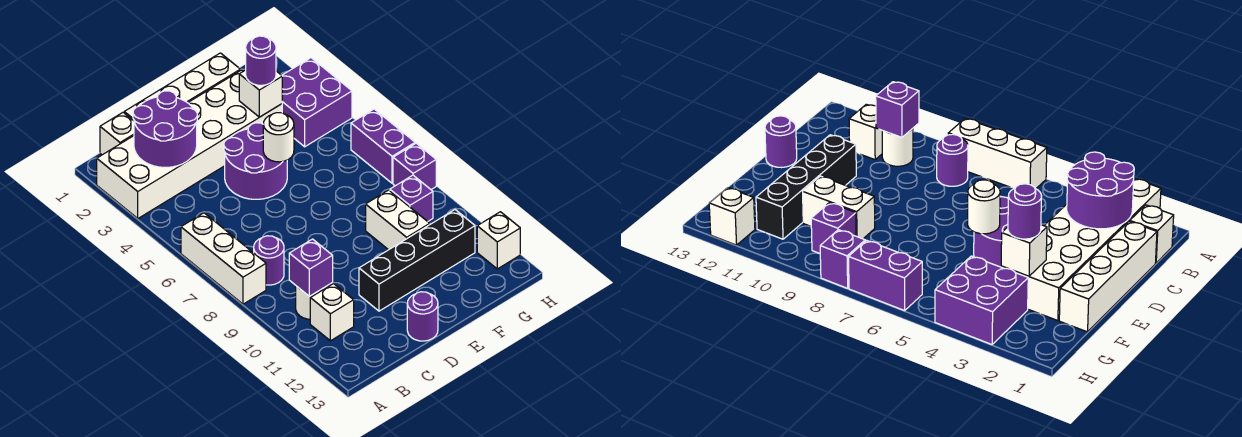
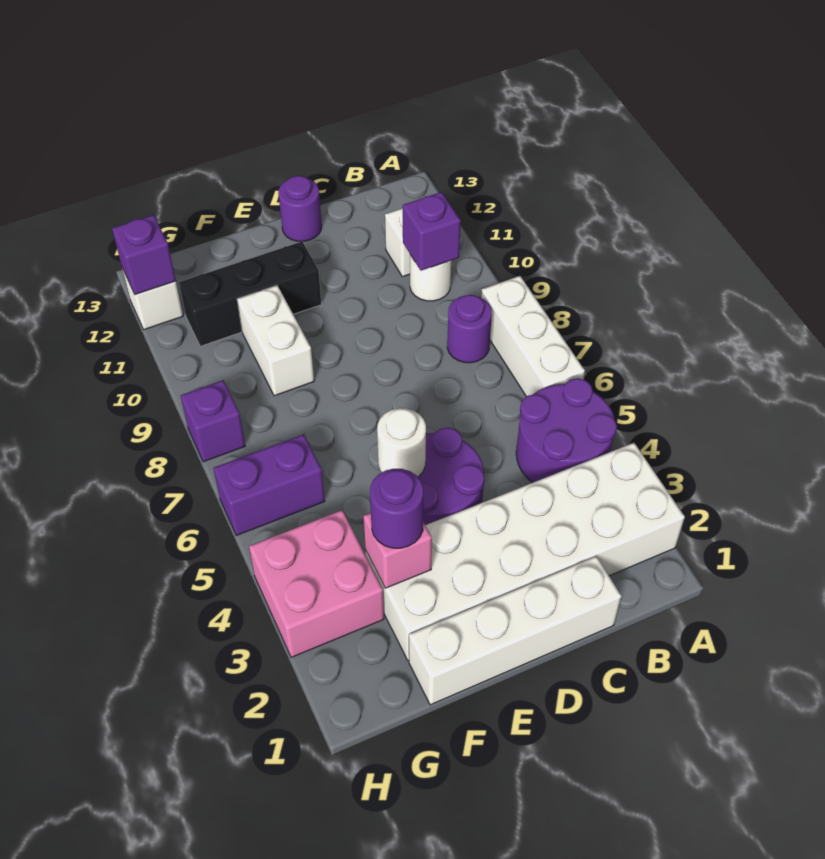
white 1x1 brick [100,112,134,155] -> none
purple 2x2 round brick [133,91,197,167] -> purple 2x2 round brick moved to [516,378,617,483]
black 1x4 brick [359,210,475,311] -> black 1x3 brick [179,241,321,346]
white 1x1 brick [239,70,282,117] -> pink 1x1 brick [363,513,432,588]
purple 2x2 brick [282,58,352,147] -> pink 2x2 brick [249,510,384,657]
purple 1x1 brick [390,175,433,221] -> purple 1x1 brick moved to [112,215,176,295]
purple 1x2 brick [351,109,415,183] -> purple 1x2 brick turned to [213,434,325,535]

